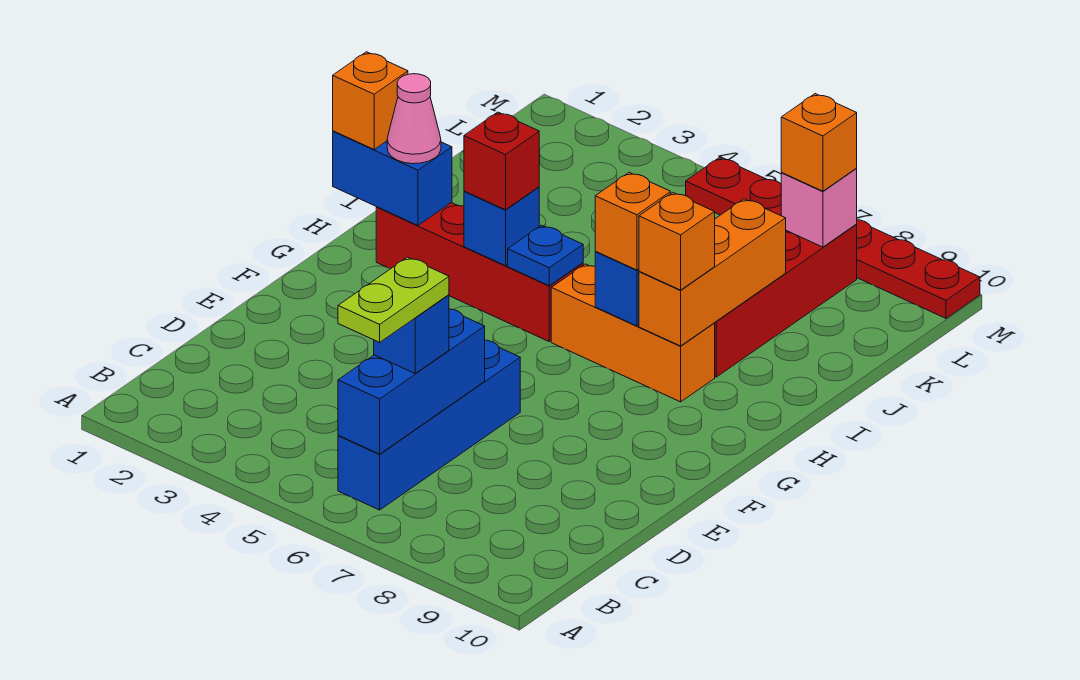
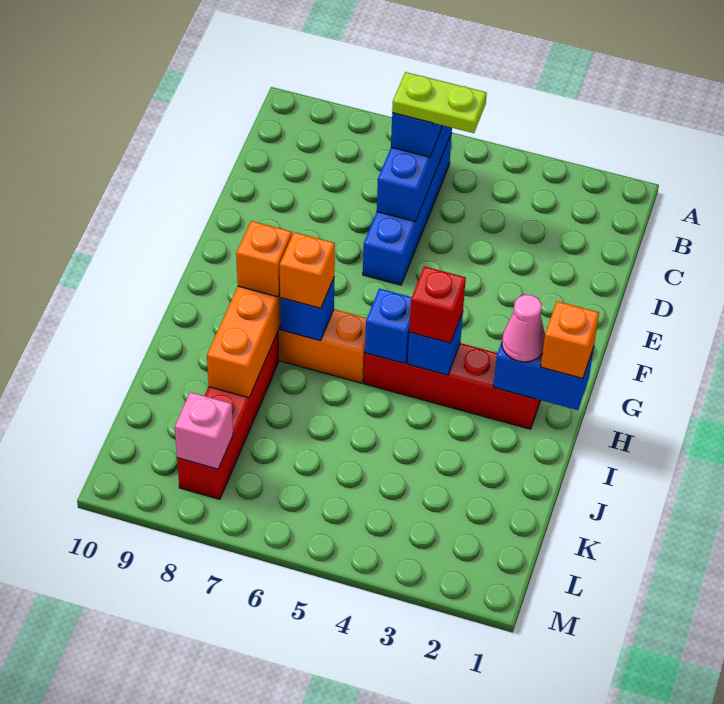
lime 1x2 plate [338,257,449,342] -> lime 1x2 plate turned to [392,72,487,133]
blue 1x1 plate [508,225,583,286] -> blue 1x1 brick [365,289,412,364]
orange 1x1 brick [781,94,857,191] -> none
red 1x6 plate [686,158,980,318] -> none

